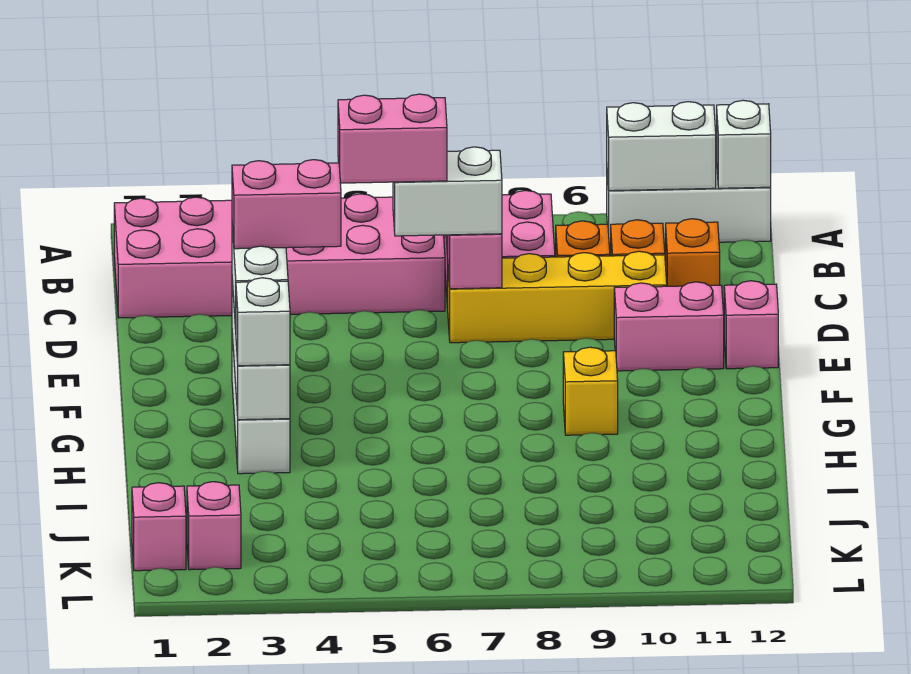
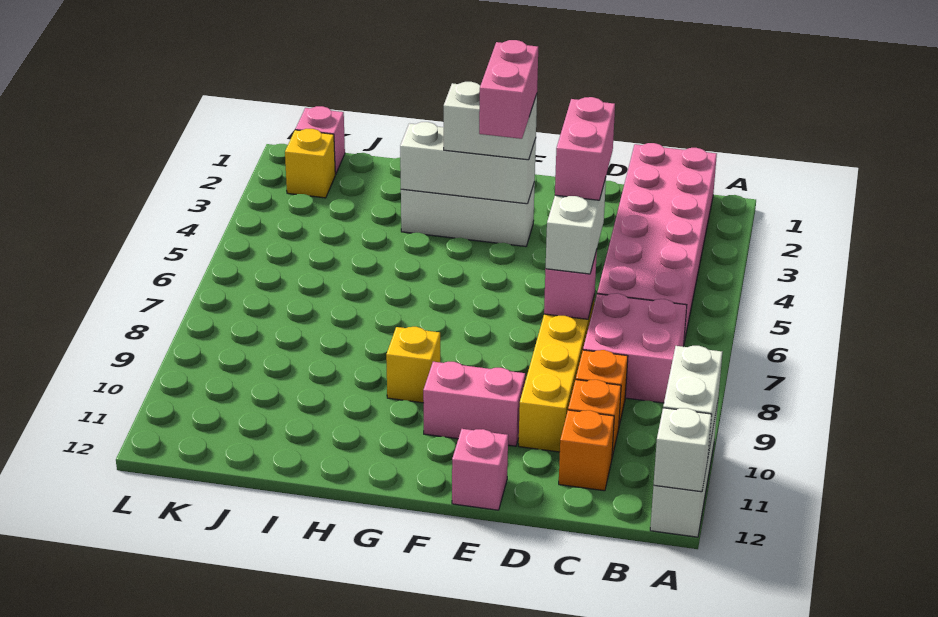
pink 1x2 brick [614,282,724,371] -> pink 1x2 brick turned to [423,362,525,446]
white 1x1 brick [236,278,290,366] -> none
pink 1x1 brick [187,482,241,570] -> yellow 1x1 brick [285,129,336,198]

